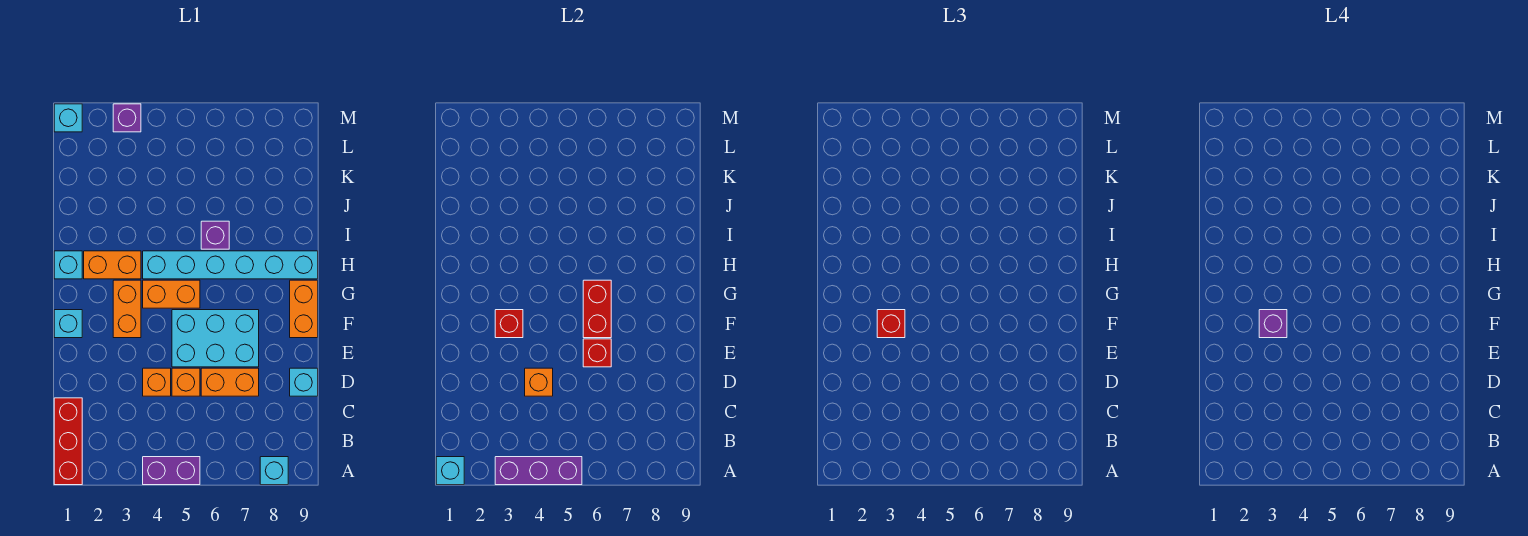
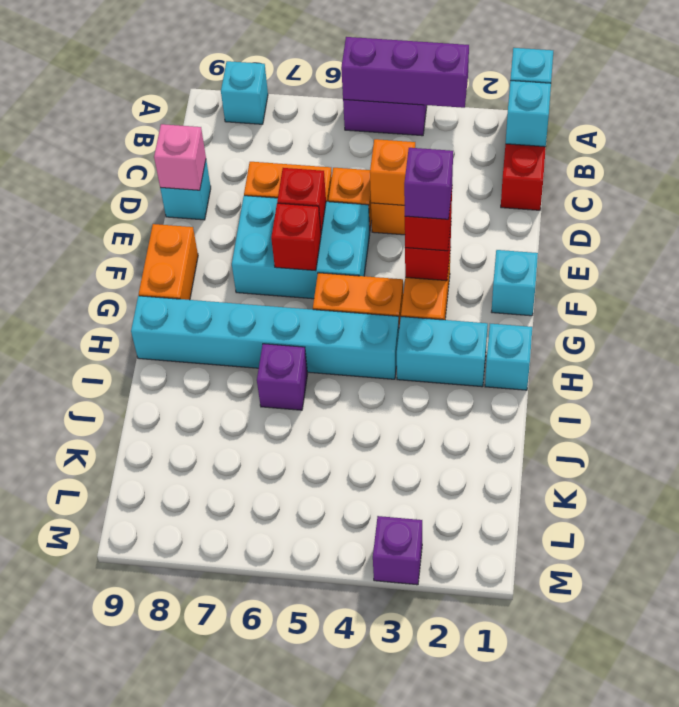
none -> pink 1x1 brick [154,124,206,190]
red 1x2 brick [583,280,611,338] -> red 1x1 brick [271,203,321,271]
orange 1x2 brick [84,251,141,279] -> cyan 1x2 brick [397,317,488,387]
cyan 1x1 brick [54,104,82,132] -> cyan 1x1 brick moved to [506,81,551,147]

